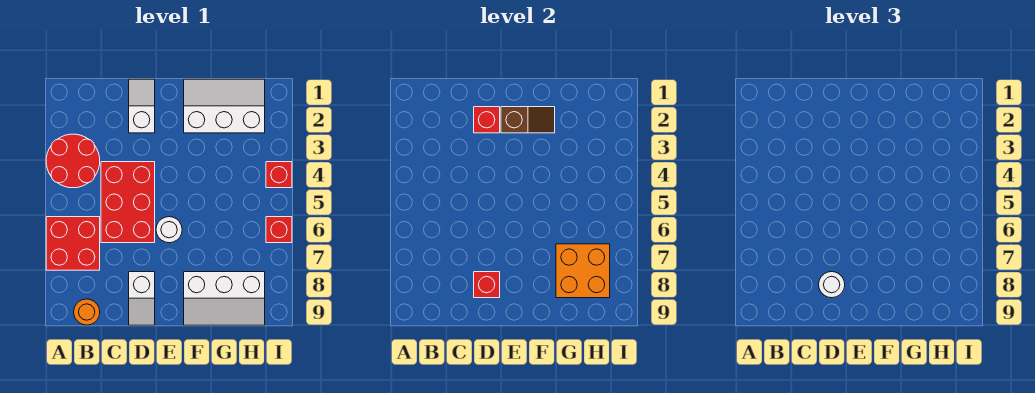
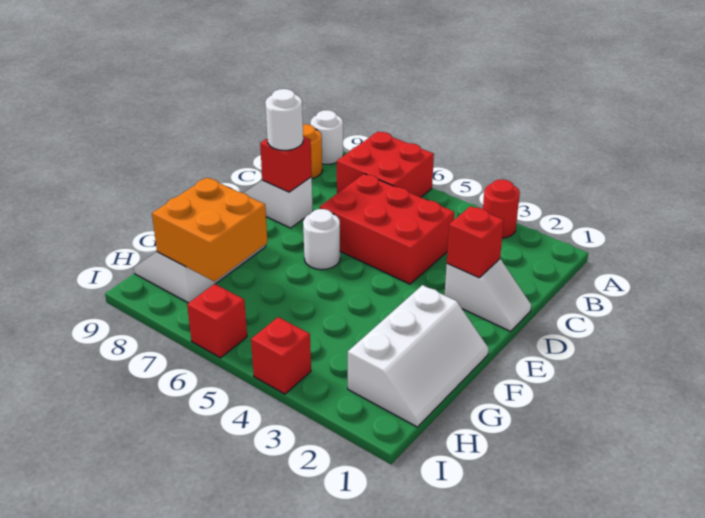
red 2x2 round brick [46,134,100,188] -> red 1x1 round brick [483,179,520,238]
none -> white 1x1 round brick [310,110,343,164]
brown 1x2 slope [501,107,555,133] -> none

